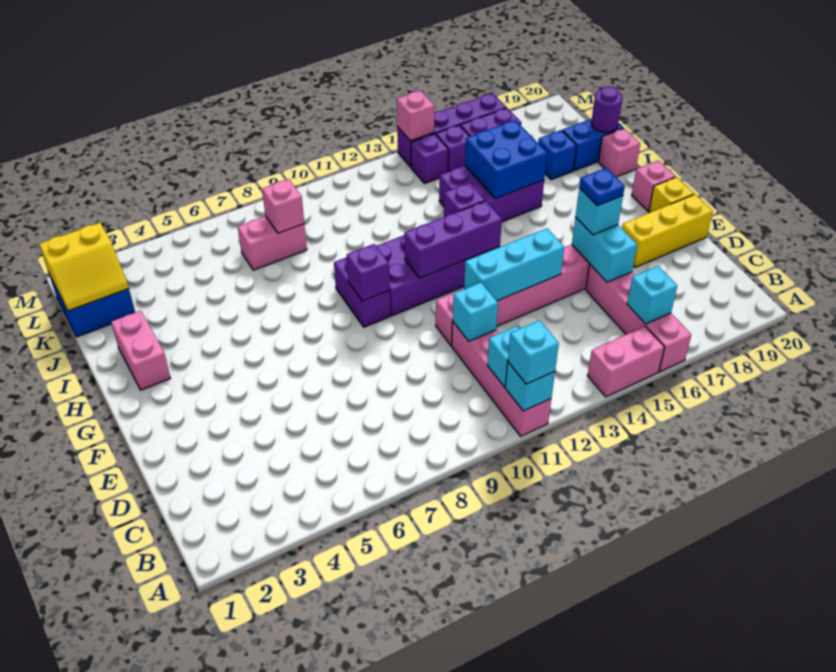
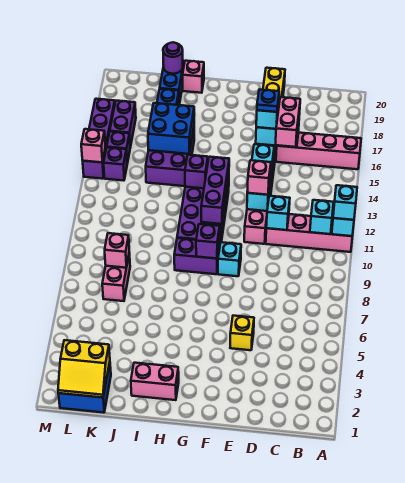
pink 1x2 brick [587,326,664,397] -> pink 1x2 brick moved to [275,97,300,147]
cyan 1x1 brick [627,266,677,324] -> cyan 1x1 brick moved to [218,242,241,276]
yellow 1x1 brick [649,177,694,213] -> yellow 1x1 brick moved to [230,316,254,350]
pink 1x1 brick [632,160,676,211] -> pink 1x1 brick moved to [247,160,271,195]
yellow 2x2 slope [39,223,129,311] -> yellow 2x2 slope turned to [58,340,110,398]

